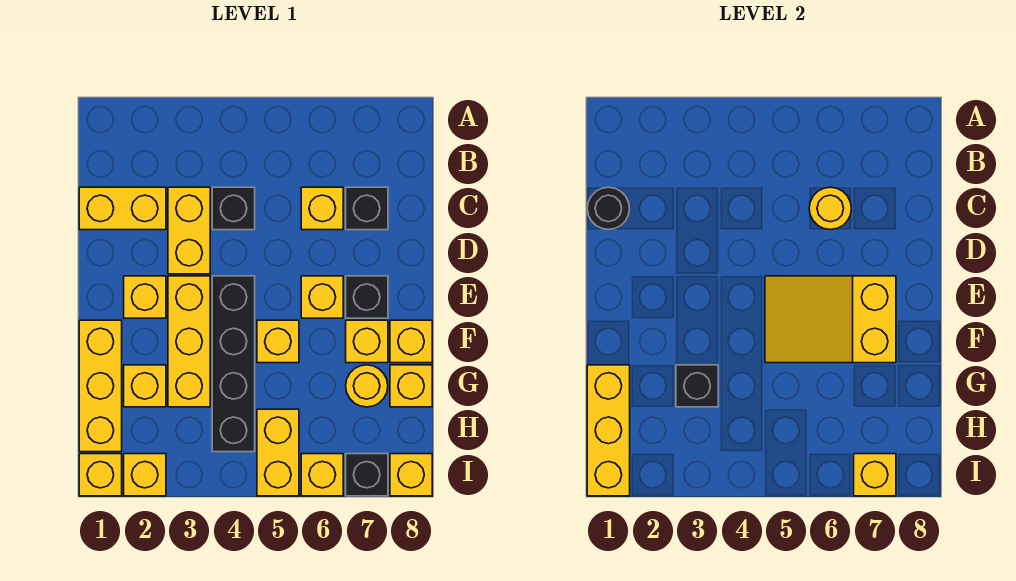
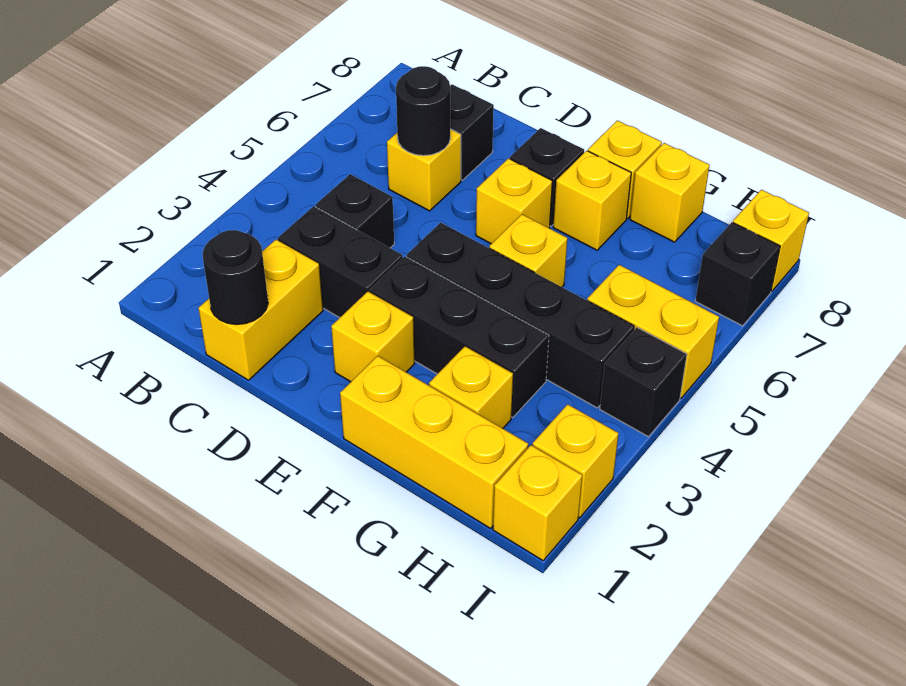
yellow 1x2 brick [168,187,210,274] -> black 1x2 brick [278,206,403,318]
yellow 1x1 round brick [809,187,851,230] -> black 1x1 round brick [396,66,450,156]
yellow 1x3 brick [168,276,210,407] -> black 1x3 brick [370,257,549,418]
yellow 2x3 slope [765,276,896,363] -> none
yellow 1x3 brick [587,365,630,496] -> none
black 1x1 brick [676,365,718,407] -> black 1x1 brick moved to [600,328,687,437]
yellow 1x1 round brick [346,365,388,407] -> none
yellow 1x1 brick [301,454,343,496] -> none
yellow 1x1 brick [854,454,896,496] -> none

